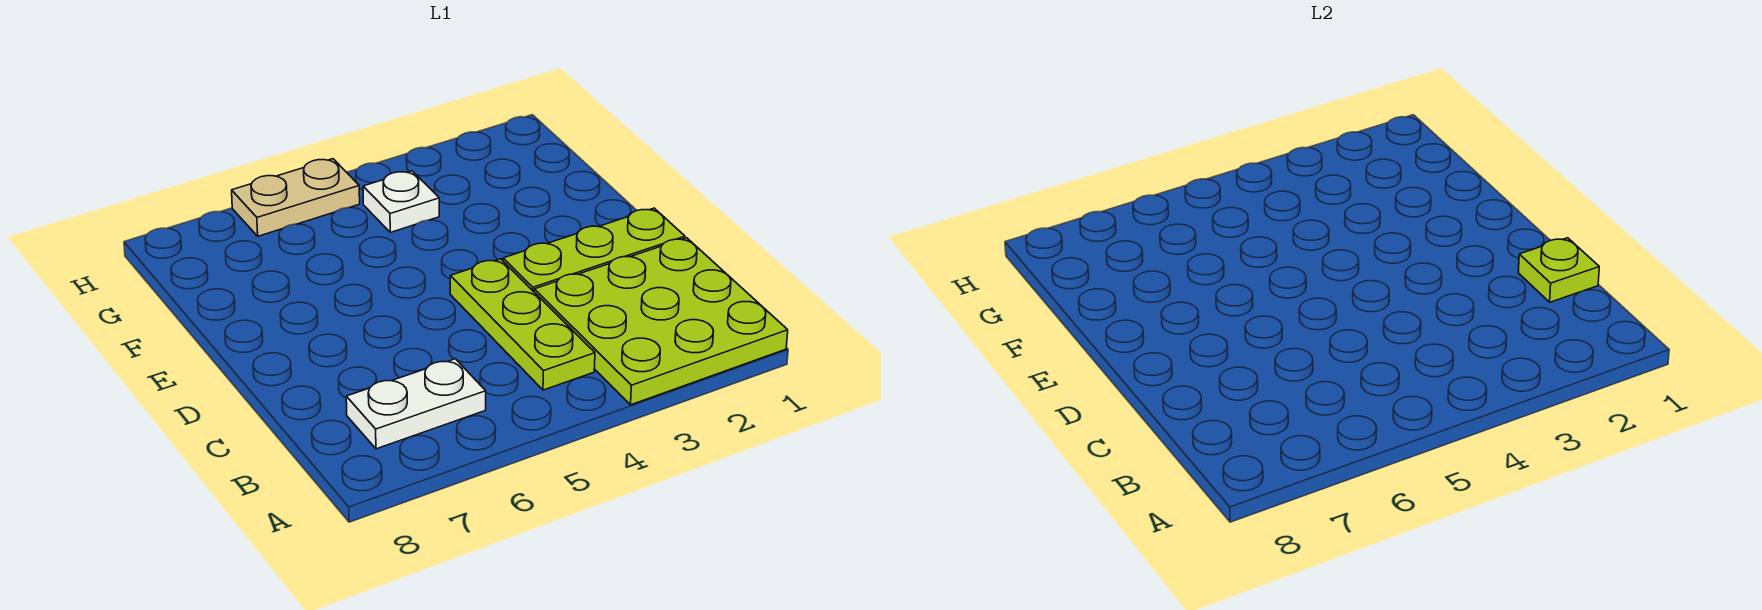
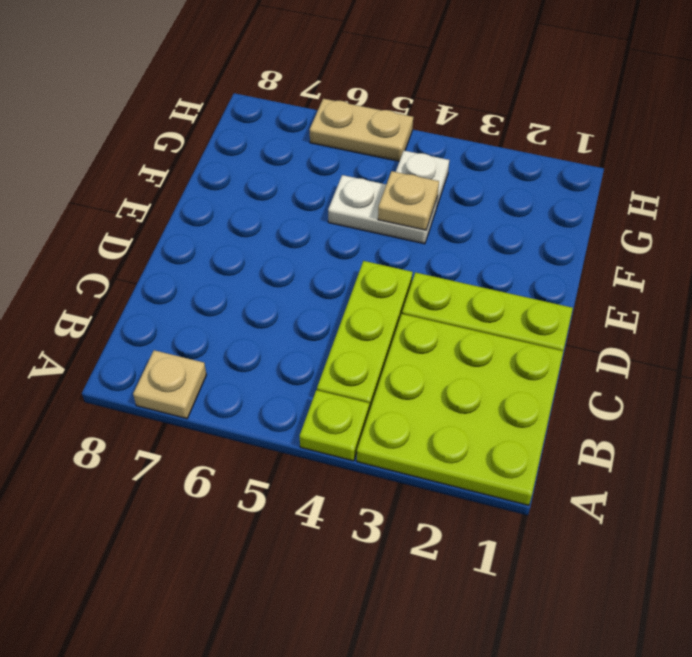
none -> tan 1x1 plate [133,350,207,419]
white 1x2 plate [346,359,486,449] -> white 1x2 plate moved to [328,175,438,244]
lime 1x1 plate [1518,238,1599,302] -> lime 1x1 plate moved to [300,390,369,461]
none -> tan 1x1 plate [378,171,439,230]

